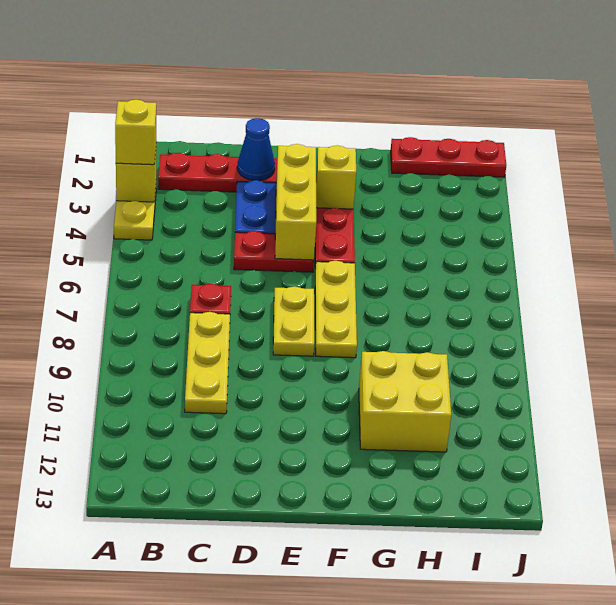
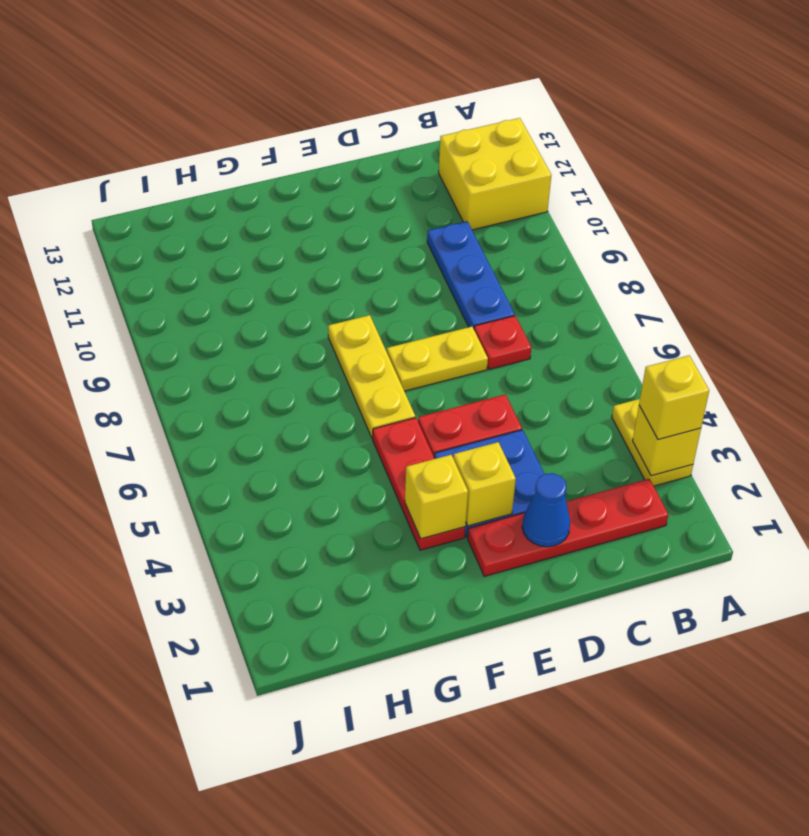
yellow 1x3 plate [185,312,230,414] -> blue 1x3 plate [427,221,515,329]
yellow 1x3 brick [275,144,316,260] -> yellow 1x1 brick [453,442,516,526]
yellow 1x2 plate [273,287,314,356] -> yellow 1x2 plate turned to [387,327,488,391]
yellow 2x2 brick [359,351,451,452] -> yellow 2x2 brick moved to [439,118,551,230]
red 1x3 plate [391,137,506,177] -> none

